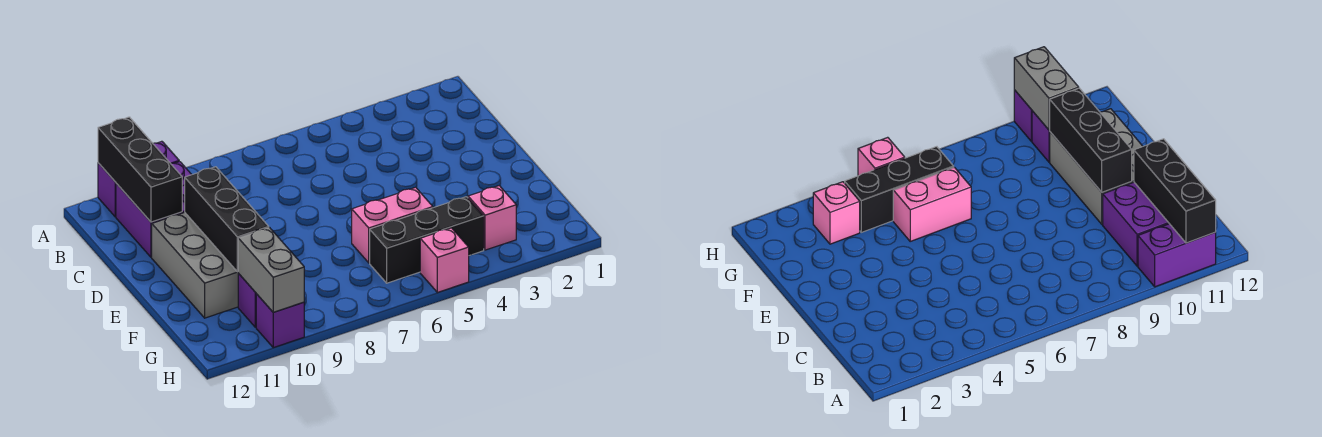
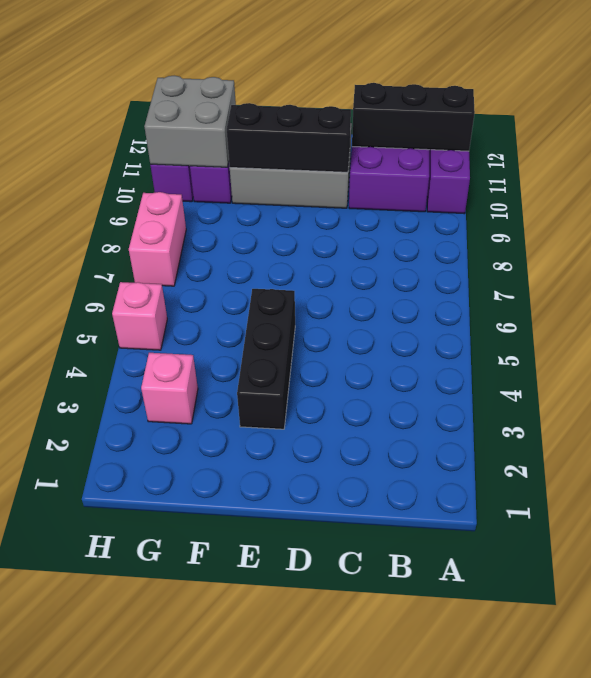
pink 1x2 brick [352,187,433,263] -> pink 1x2 brick moved to [129,192,186,286]
black 1x3 brick [370,197,484,283] -> black 1x3 brick moved to [237,289,295,429]
grey 1x2 brick [238,228,304,312] -> grey 2x2 brick [144,76,236,167]

